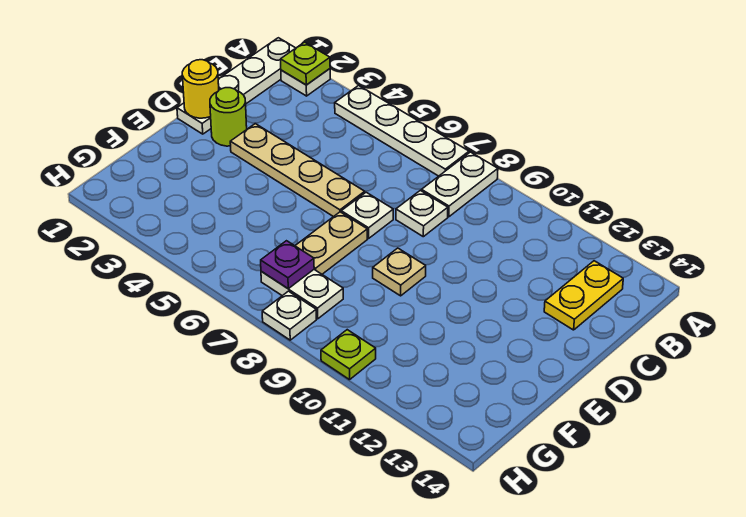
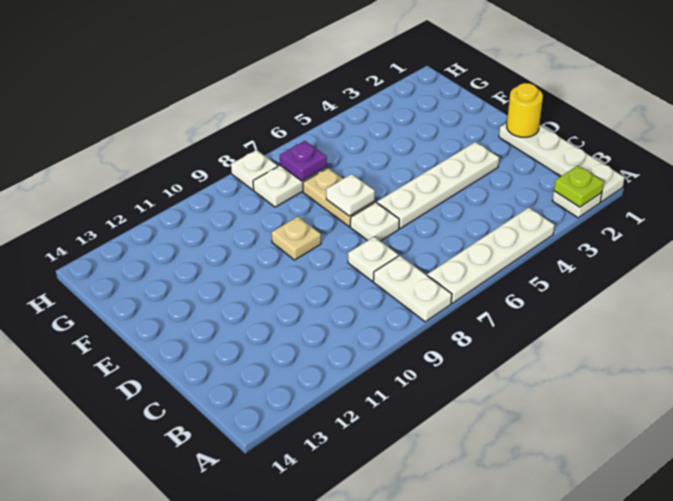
yellow 1x2 plate [544,261,623,330] -> none
lime 1x1 round brick [210,88,247,146] -> none
tan 1x4 plate [230,124,365,217] -> white 1x4 plate [377,142,499,228]
none -> white 1x1 plate [326,174,375,216]
lime 1x1 plate [321,330,376,380] -> none

